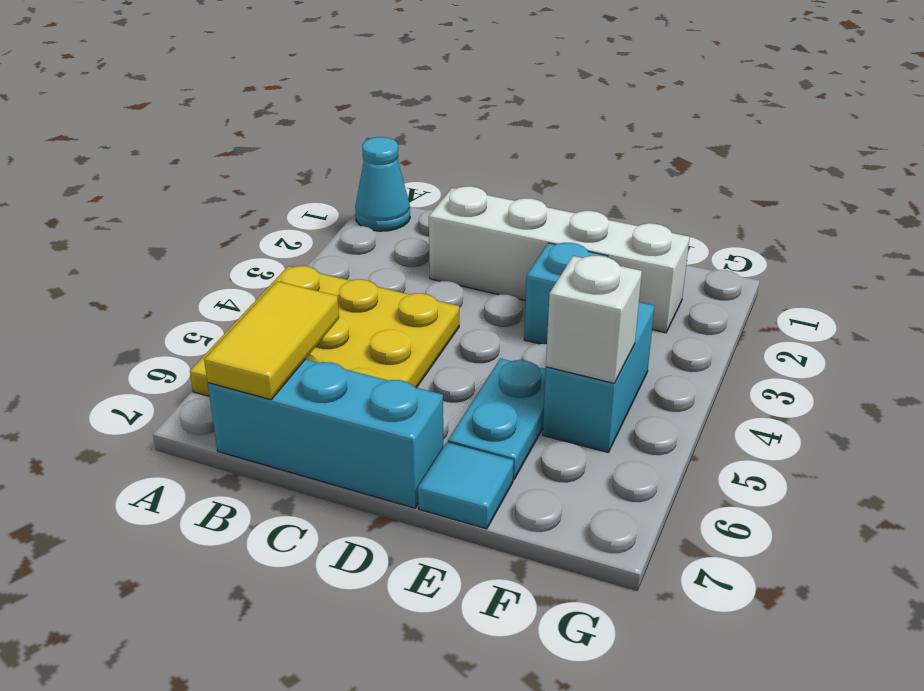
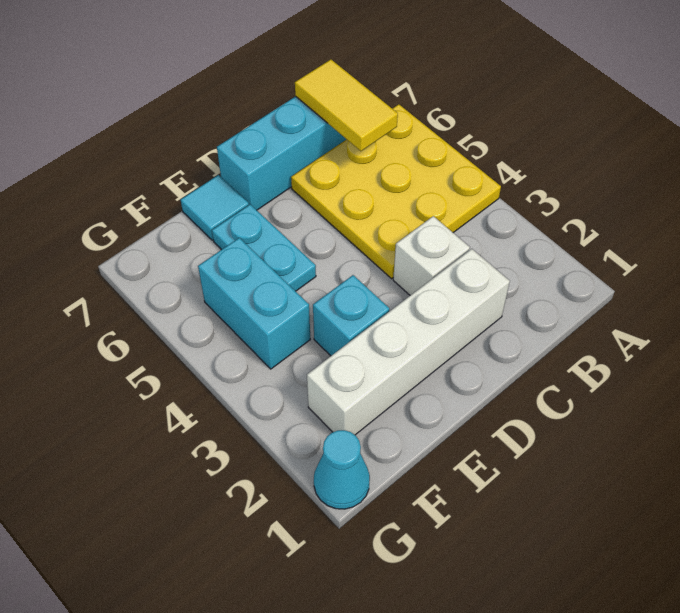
cyan 1x1 cone [355,137,410,231] -> cyan 1x1 cone moved to [314,430,370,509]
white 1x1 brick [546,256,642,383] -> white 1x1 brick moved to [393,216,470,295]

